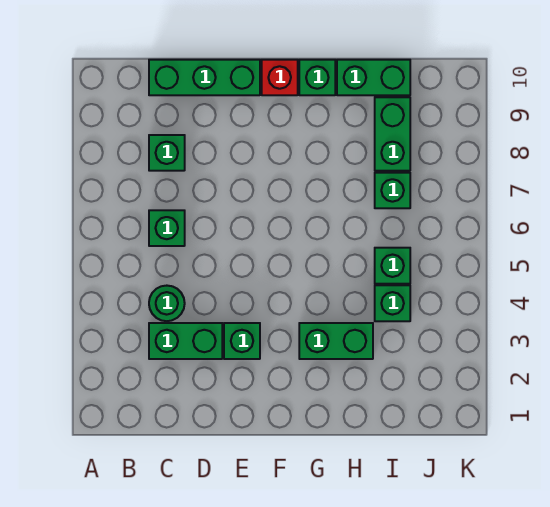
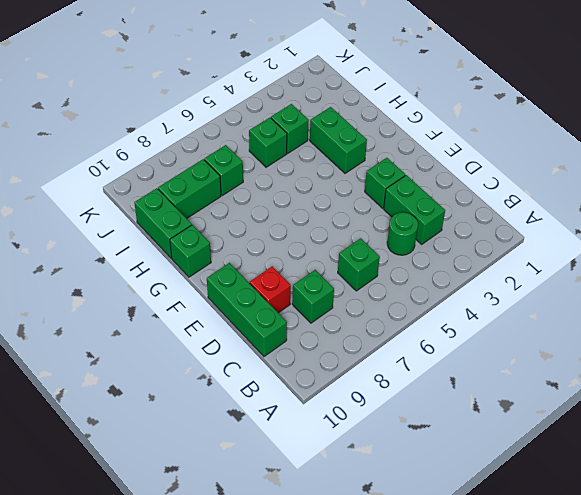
red 1x1 brick [262,60,298,95] -> red 1x1 brick moved to [250,266,291,313]

